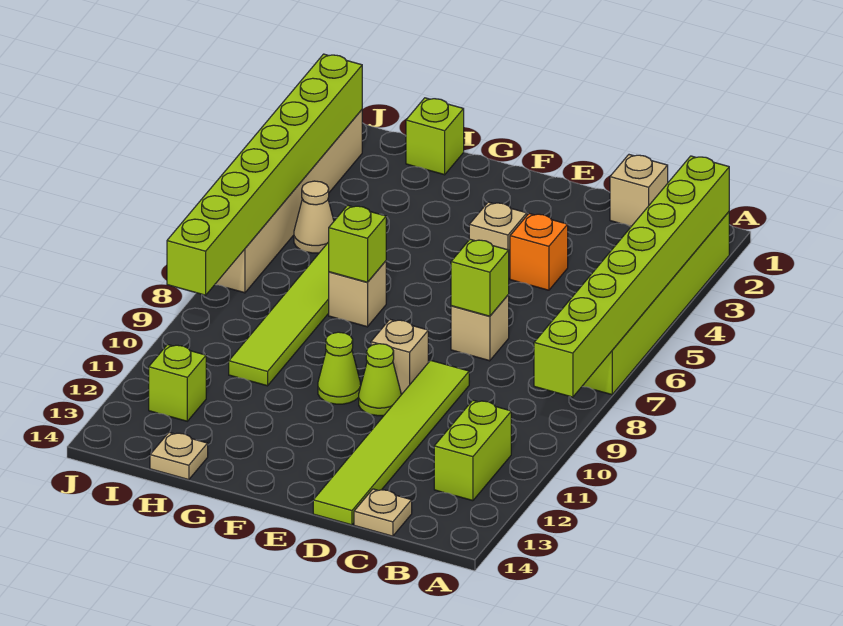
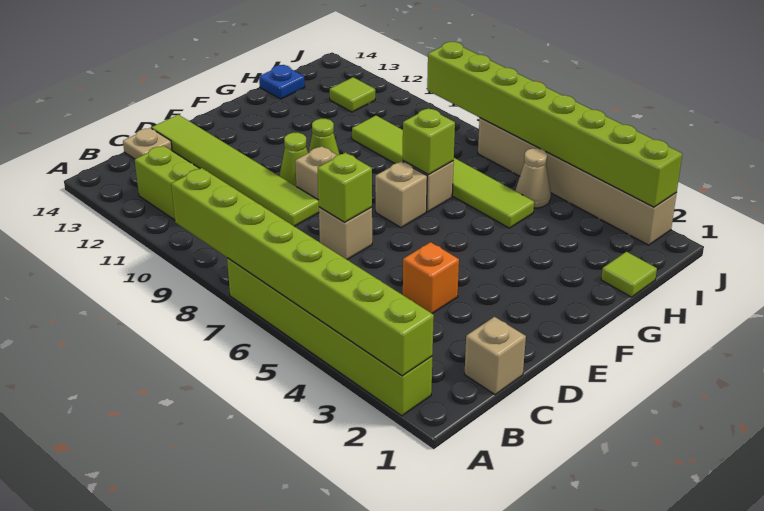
tan 1x1 brick [469,202,527,278] -> tan 1x1 brick moved to [375,161,427,228]
lime 1x1 brick [406,98,464,175] -> lime 1x1 tile [601,252,657,297]
tan 1x1 plate [150,432,208,480] -> blue 1x1 plate [259,65,305,99]
lime 1x1 brick [149,345,206,421] -> lime 1x1 tile [330,77,375,112]

